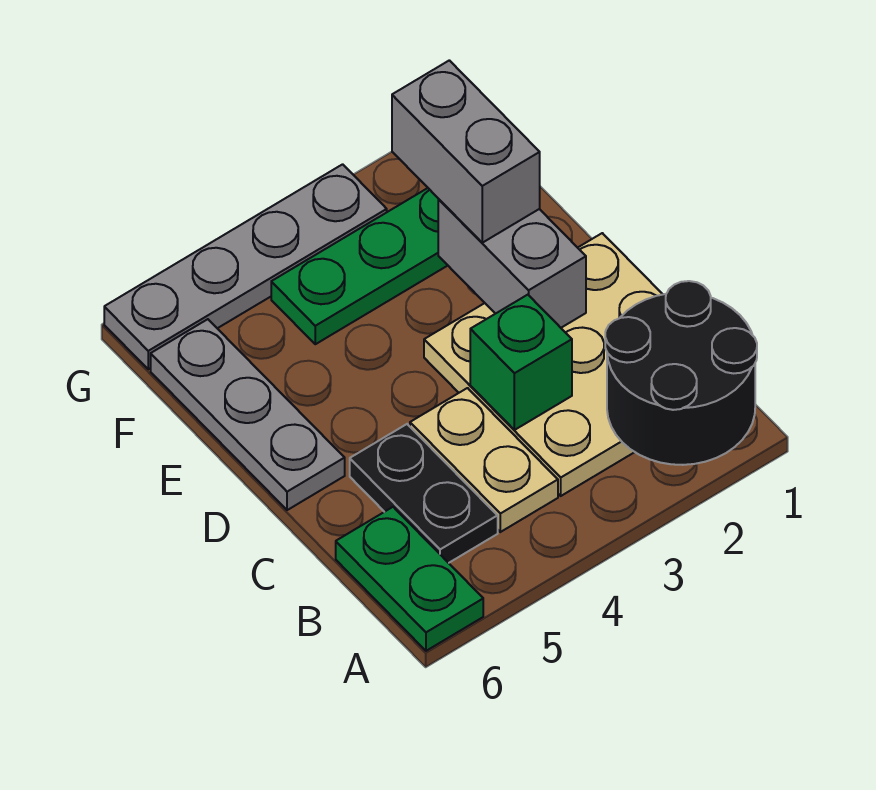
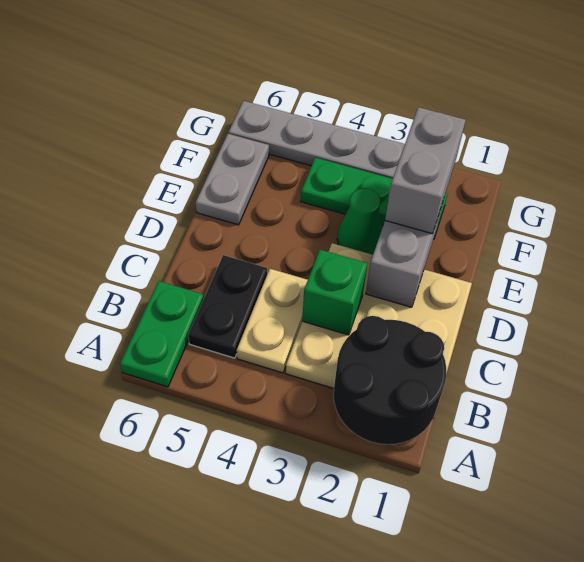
grey 1x3 plate [151,319,345,510] -> grey 1x2 plate [196,134,269,225]
none -> green 1x1 cone [337,188,382,255]

